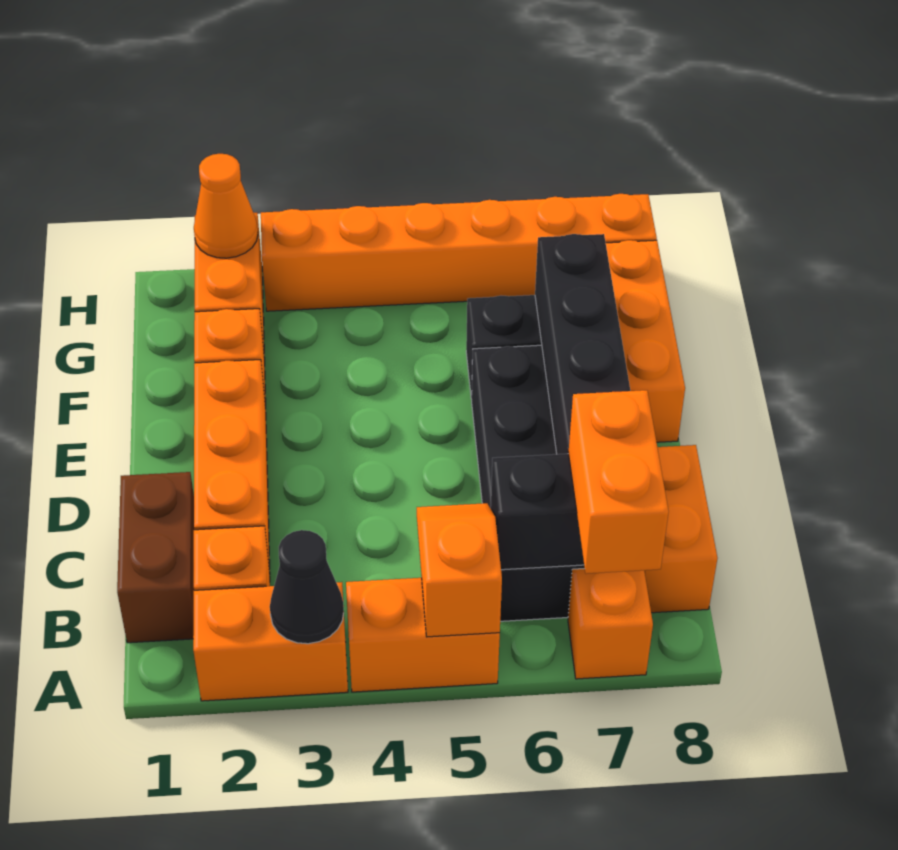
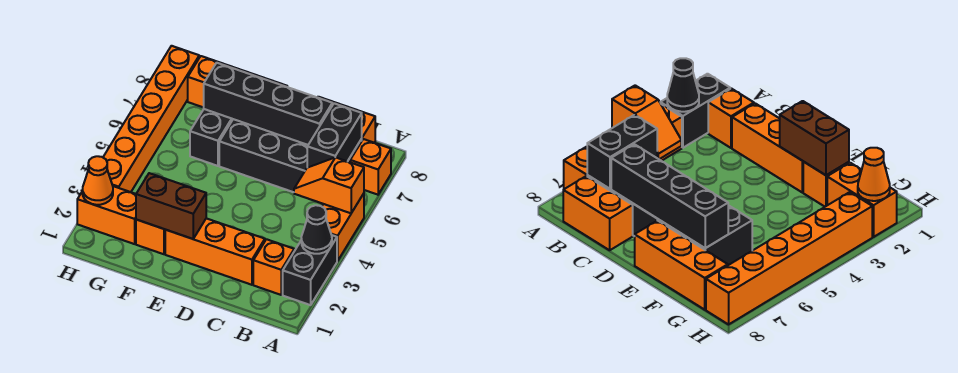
orange 1x2 brick [193,582,348,701] -> black 1x2 brick [283,235,337,305]
orange 1x2 brick [568,390,669,574] -> none
brown 1x2 brick [117,472,194,643] -> brown 1x2 brick moved to [136,173,206,239]

